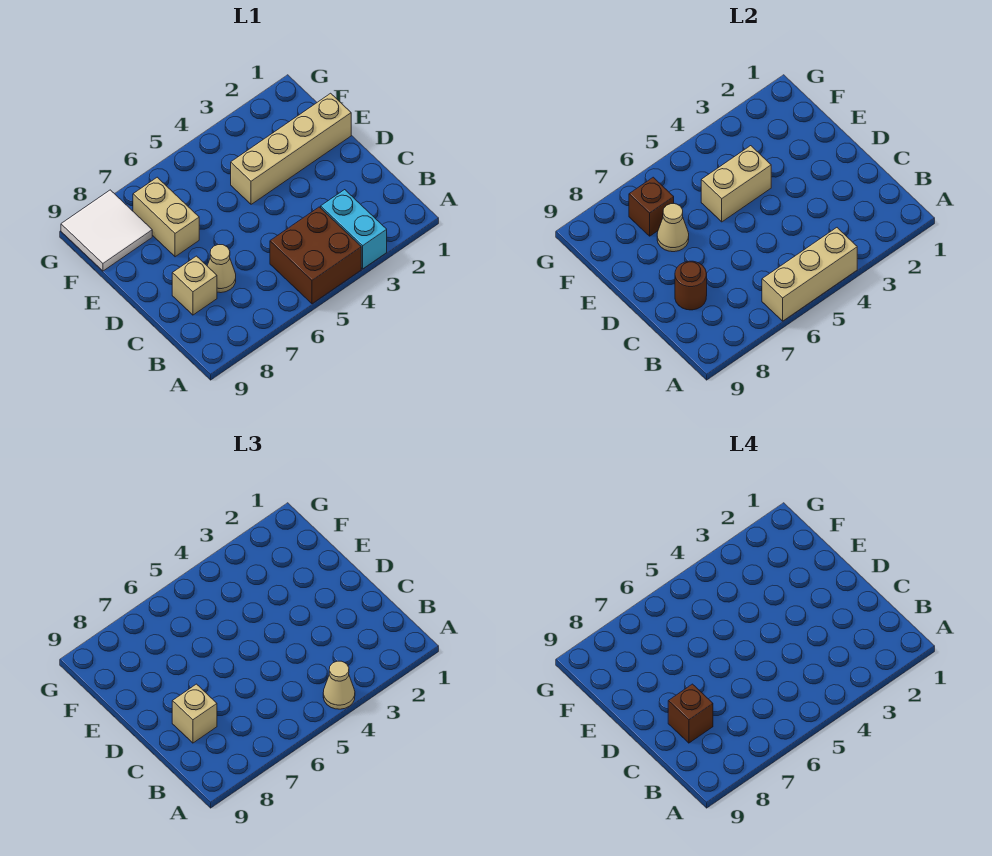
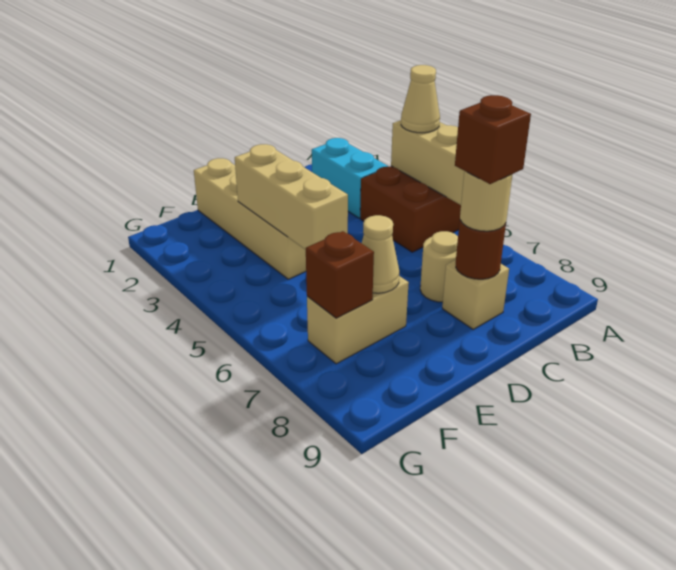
cyan 1x2 brick [321,190,387,269] -> cyan 1x2 brick turned to [312,138,388,218]
tan 1x1 cone [207,245,236,293] -> tan 1x1 round brick [420,231,458,302]
tan 1x1 brick [172,684,217,743] -> tan 1x1 round brick [460,171,513,231]
tan 1x2 brick [701,146,771,222] -> tan 1x3 brick [235,144,348,250]
white 2x2 tile [61,190,152,271] -> none

